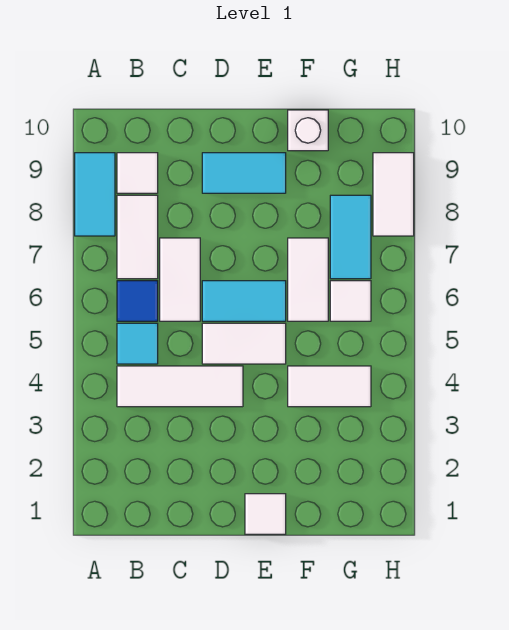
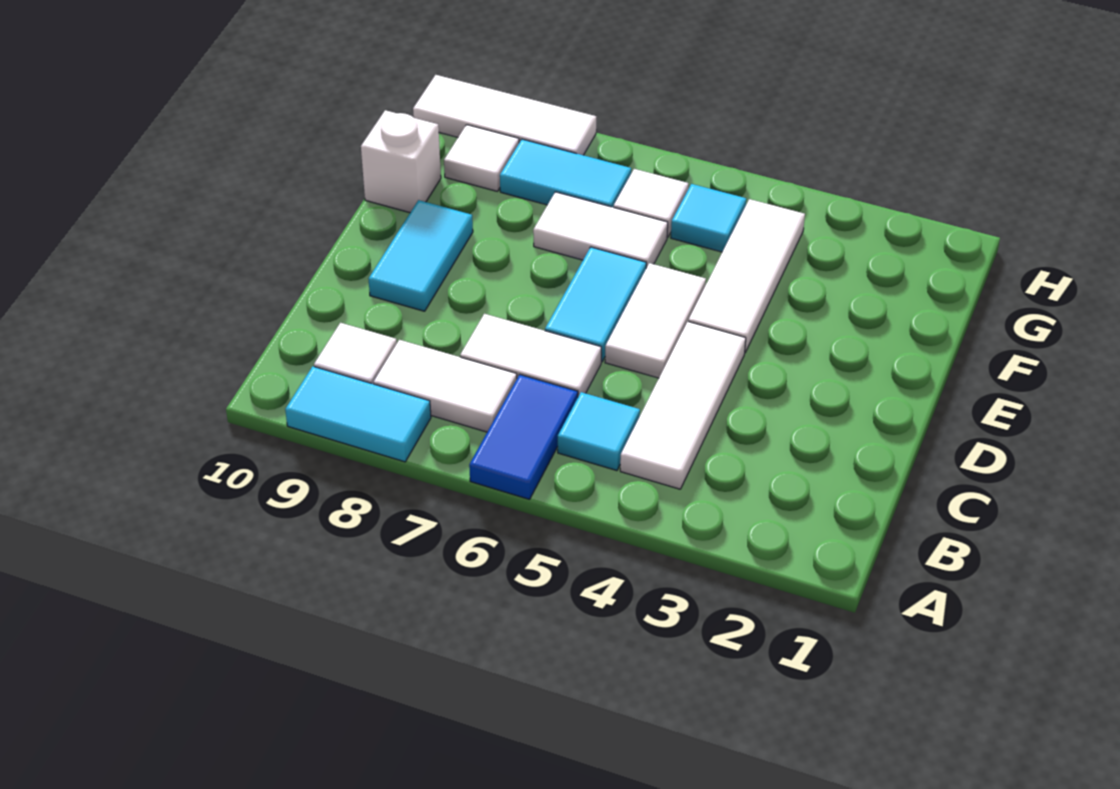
blue 1x1 tile [117,281,158,321] -> blue 1x2 tile [469,375,578,499]
white 1x1 tile [245,494,286,534] -> white 1x1 tile moved to [444,125,519,191]
white 1x2 tile [288,366,371,407] -> white 1x3 tile [688,199,805,352]
none -> cyan 1x1 tile [671,184,746,252]
white 1x2 tile [373,153,414,236] -> white 1x3 tile [413,75,596,155]

